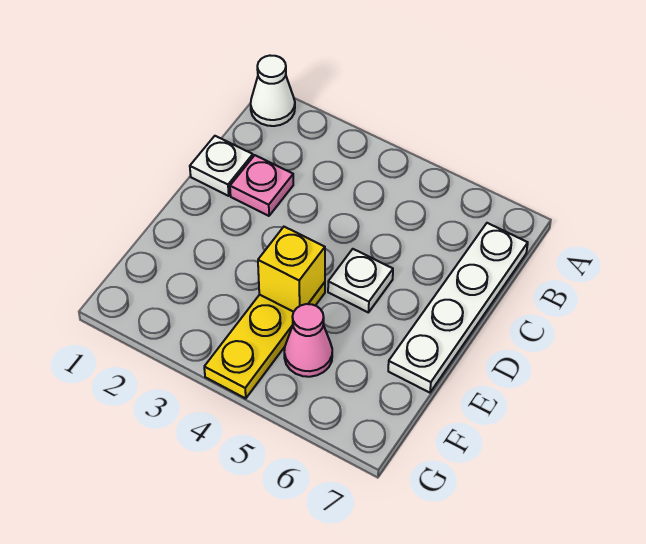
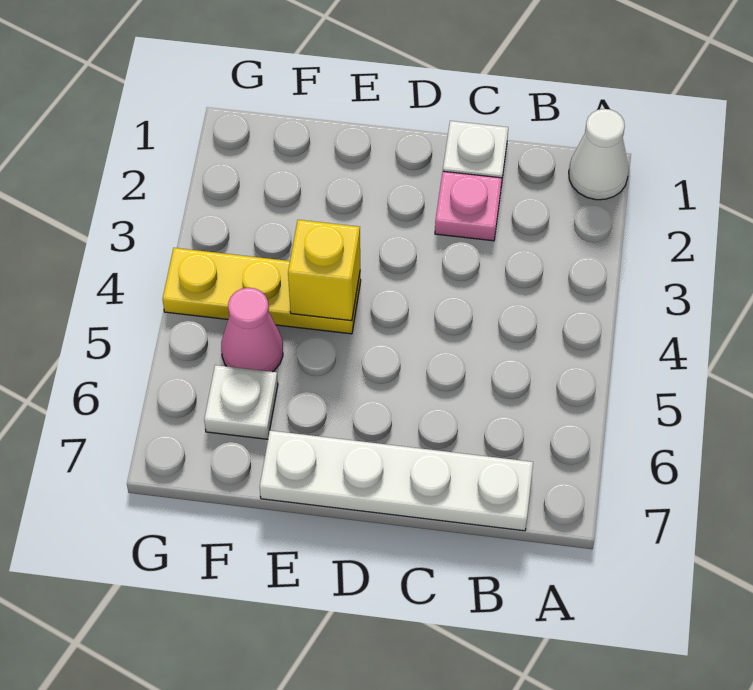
white 1x1 plate [328,249,393,313] -> white 1x1 plate moved to [204,365,278,439]

